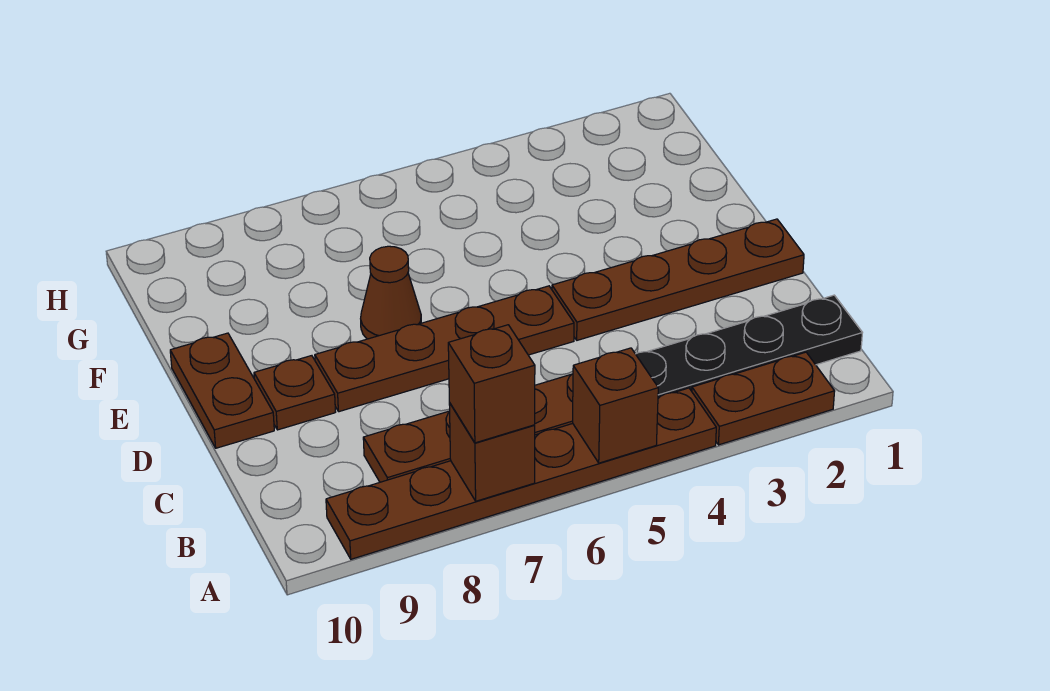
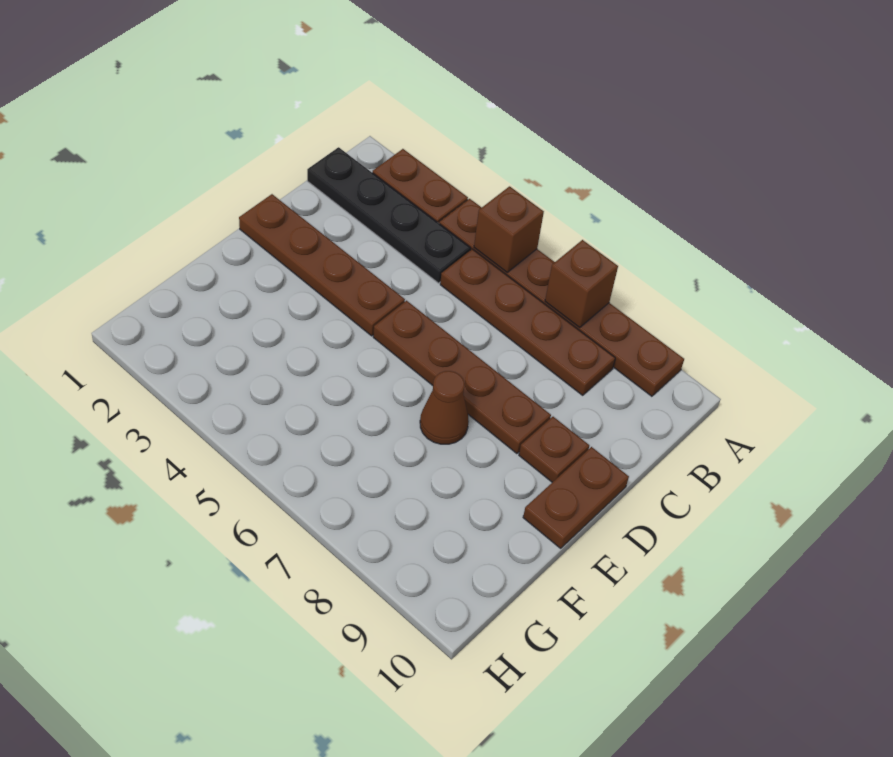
brown 1x1 brick [448,325,535,443] -> none

